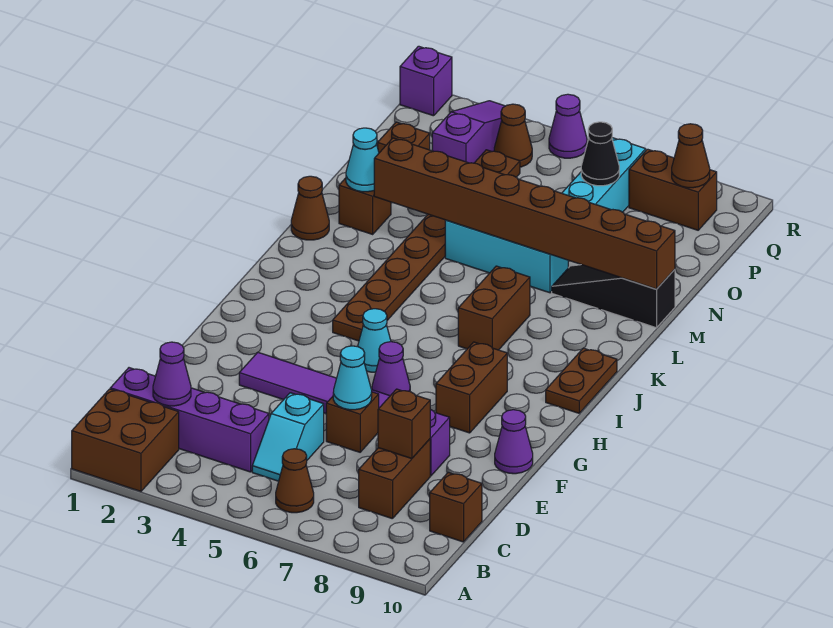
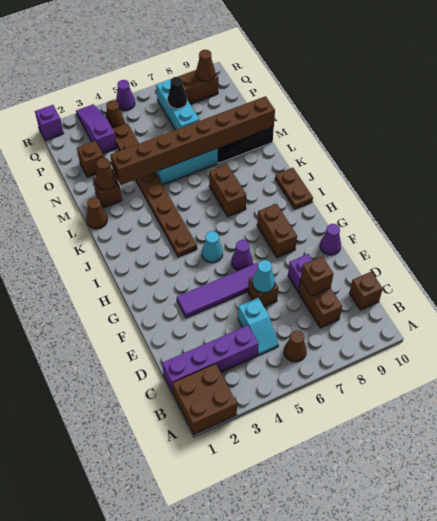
purple 1x1 cone [153,342,191,406] -> none
cyan 1x1 cone [346,128,379,192] -> brown 1x1 cone [95,158,117,190]

